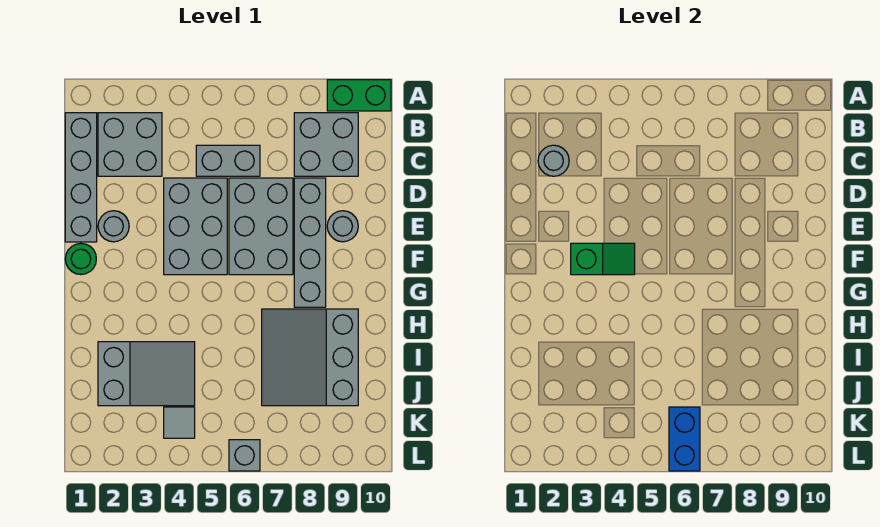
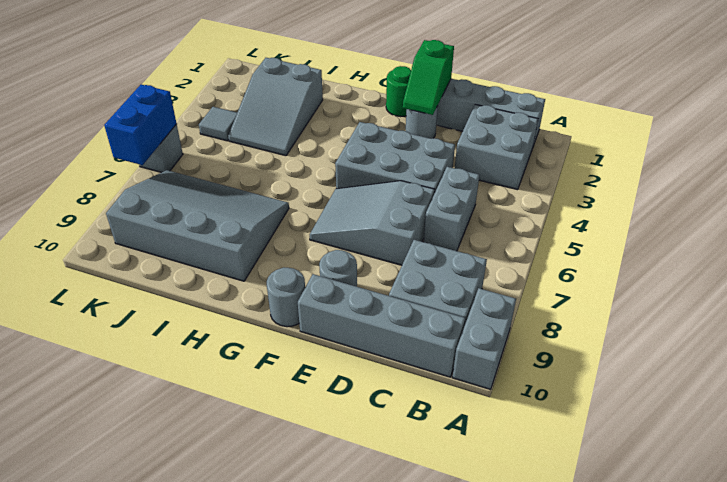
green 1x2 brick [327,80,391,111] -> grey 1x2 brick [452,288,516,389]
grey 1x1 round brick [538,145,569,176] -> grey 1x1 round brick moved to [267,268,305,327]
grey 2x3 brick [229,178,293,275] -> grey 2x3 slope [310,181,435,265]
grey 1x4 brick [294,178,326,307] -> grey 1x4 brick moved to [298,274,465,377]
green 1x2 slope [571,243,635,275] -> green 1x2 slope moved to [403,40,454,115]
grey 3x3 slope [262,309,358,406] -> grey 3x4 slope [106,170,289,281]
blue 1x2 brick [669,407,700,471] -> blue 1x2 brick turned to [104,85,177,165]

